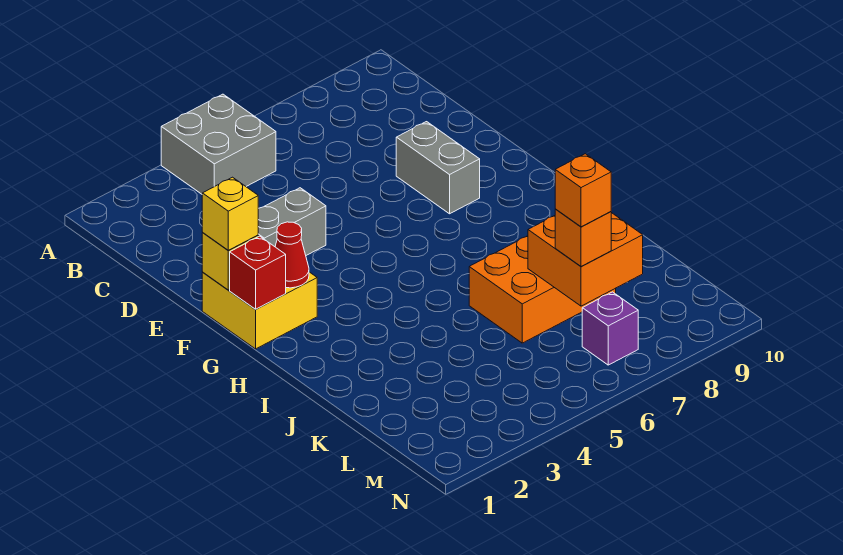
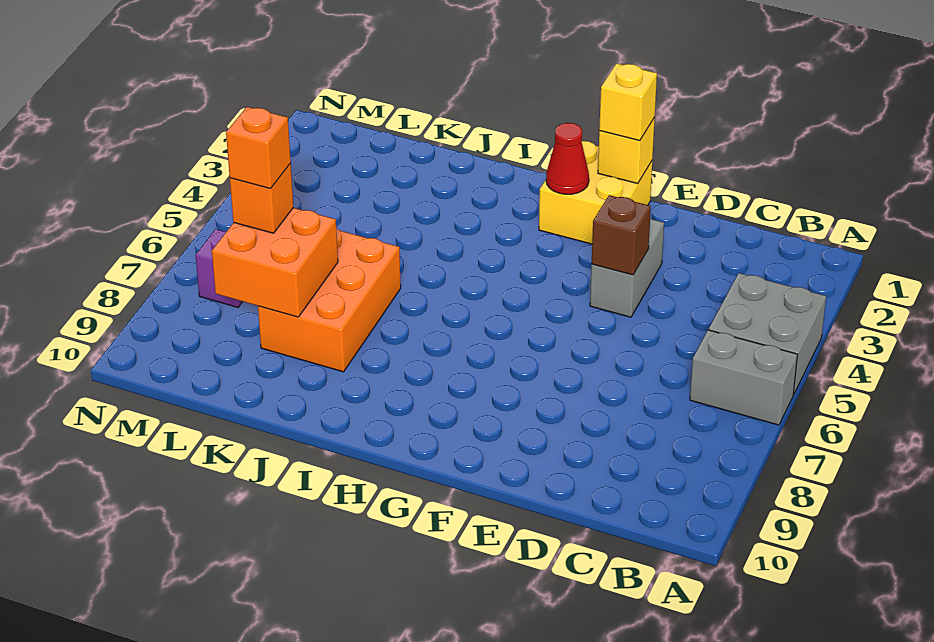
none -> brown 1x1 brick [592,195,651,275]
grey 1x2 brick [396,122,480,214] -> grey 1x2 brick moved to [690,330,797,425]
red 1x1 brick [230,236,286,309] -> none

